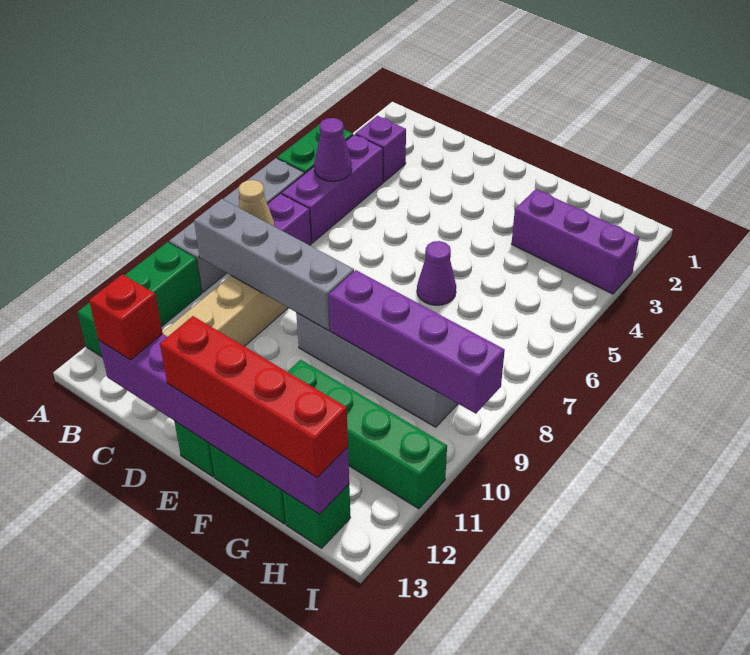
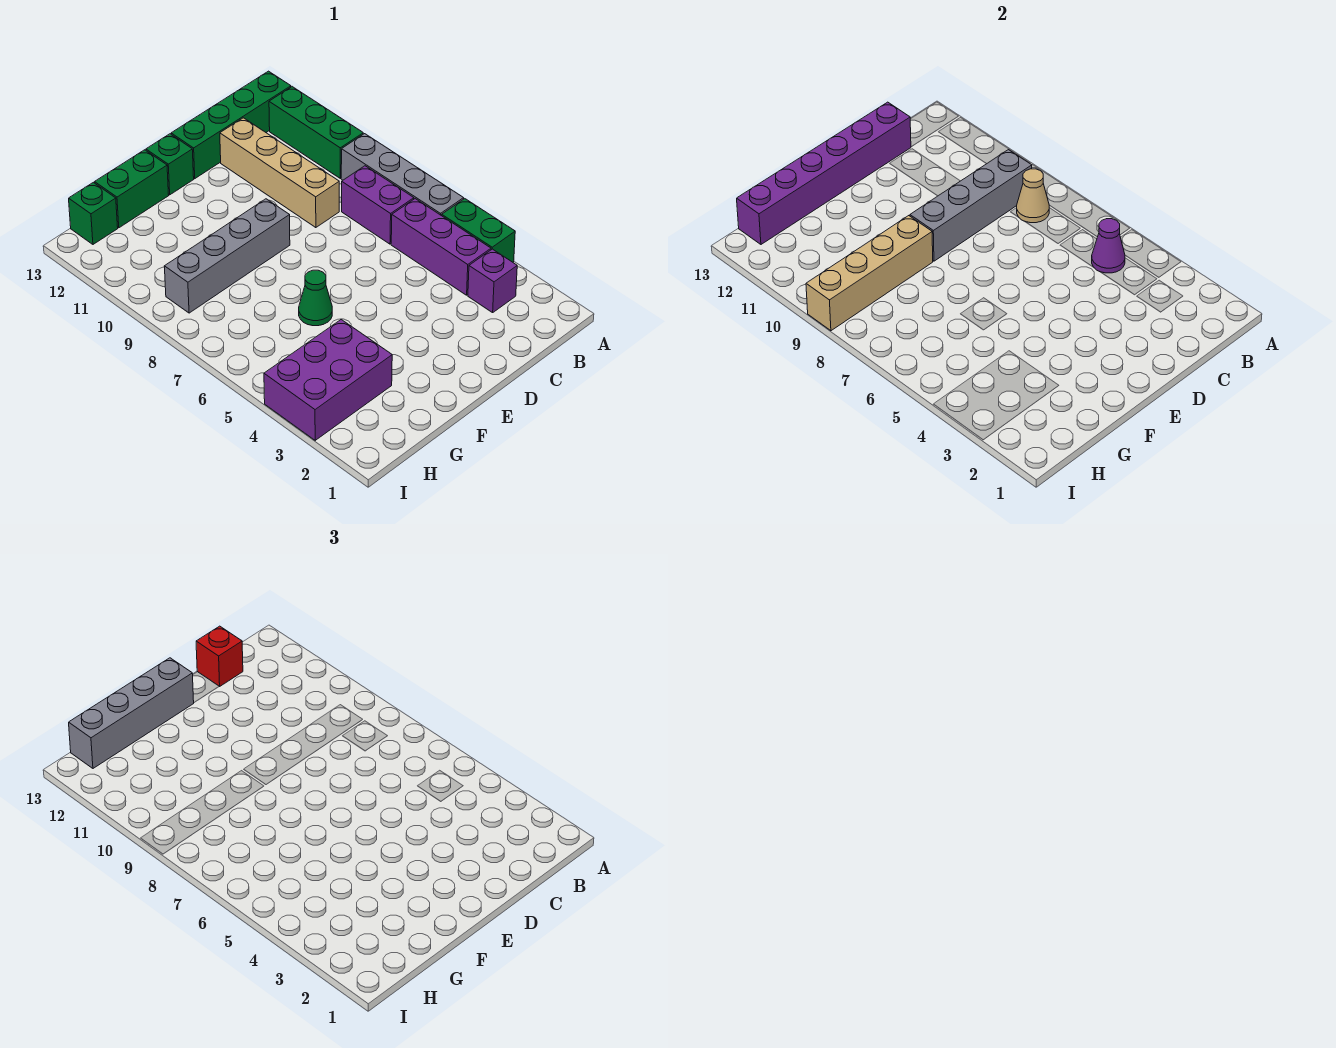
red 1x4 brick [160,316,348,477] -> grey 1x4 brick [69,658,194,768]
purple 1x1 cone [417,241,456,305] -> green 1x1 cone [299,270,332,326]
purple 1x4 brick [329,270,505,414] -> tan 1x4 brick [806,216,933,331]
green 1x4 brick [288,360,447,509] -> green 1x4 brick moved to [171,71,291,179]
purple 1x3 brick [512,189,639,294] -> purple 2x3 brick [264,320,392,440]

